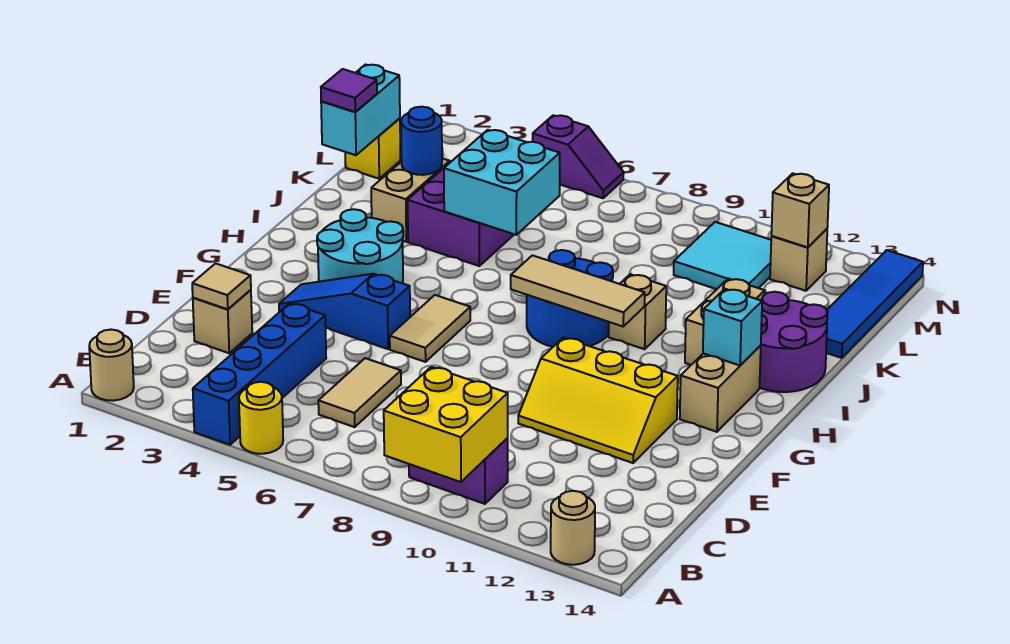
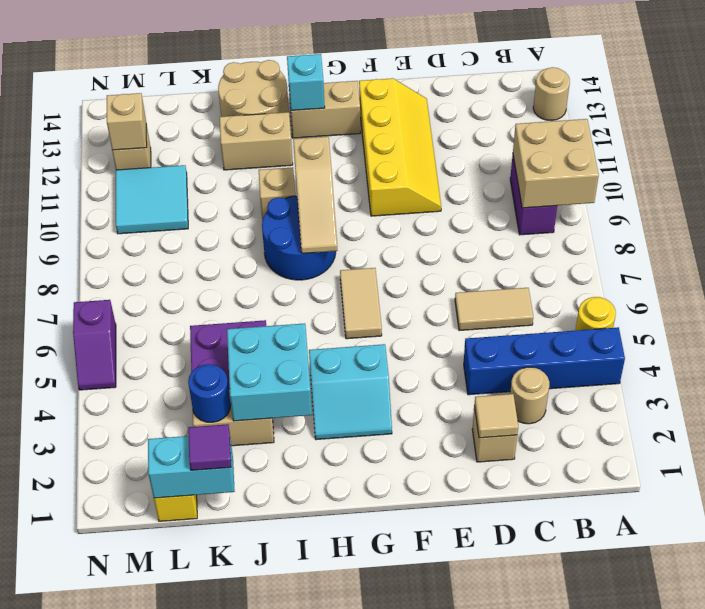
tan 1x1 round brick [89,330,134,401] -> tan 1x1 round brick moved to [510,367,549,424]
yellow 2x2 brick [384,367,508,482] -> tan 2x2 brick [513,119,599,208]
yellow 2x3 slope [518,337,678,463] -> yellow 2x4 slope [359,78,441,216]
blue 1x3 slope [279,274,410,349] -> none
tan 1x2 tile [390,295,470,362] -> tan 1x2 tile turned to [340,268,382,339]
cyan 2x2 round brick [317,209,403,283] -> cyan 2x2 slope [309,344,392,440]
tan 1x3 tile [511,255,645,326] -> tan 1x3 slope [293,137,338,253]
purple 2x2 round brick [760,292,827,392] -> tan 2x2 round brick [218,60,289,117]
cyan 2x2 brick [444,130,560,235] -> cyan 2x2 brick moved to [227,323,312,421]
blue 1x4 tile [826,250,923,358] -> none
purple 1x2 slope [533,115,624,198] -> purple 1x2 slope turned to [73,300,116,390]

